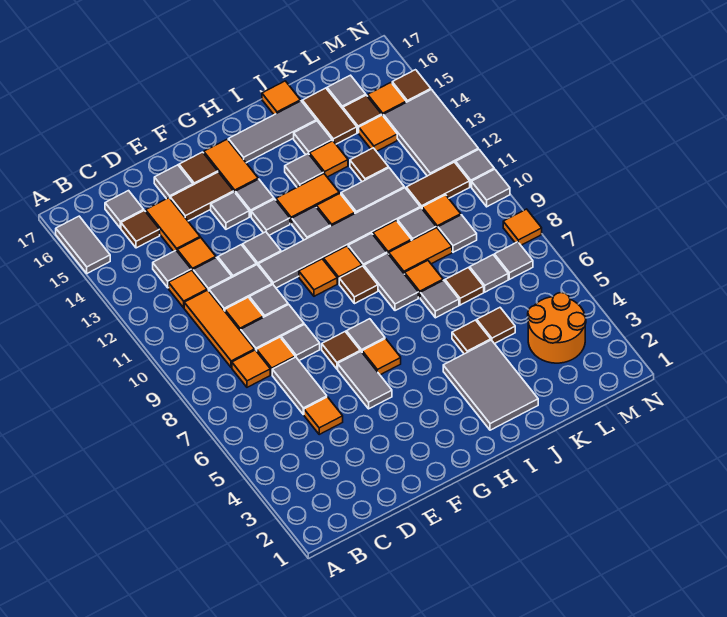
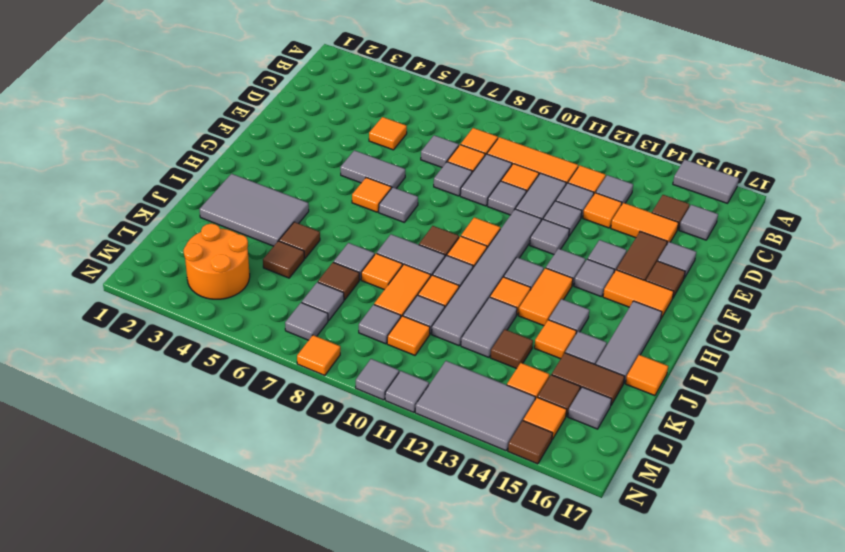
grey 1x2 tile [272,357,327,415] -> grey 1x1 tile [421,135,459,167]
brown 1x1 tile [322,332,360,369] -> none
brown 1x2 tile [406,162,470,208] -> none

